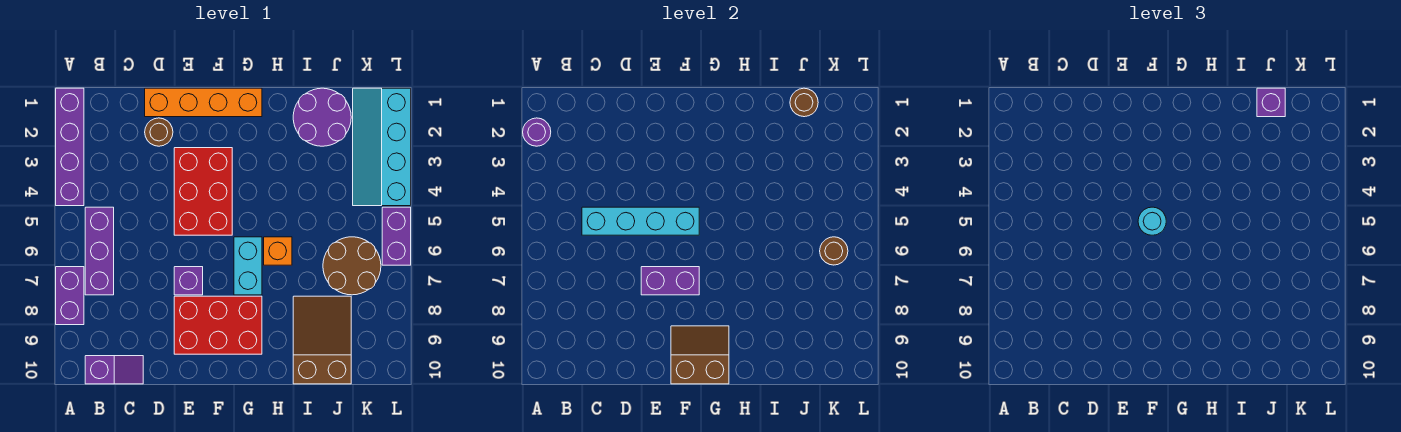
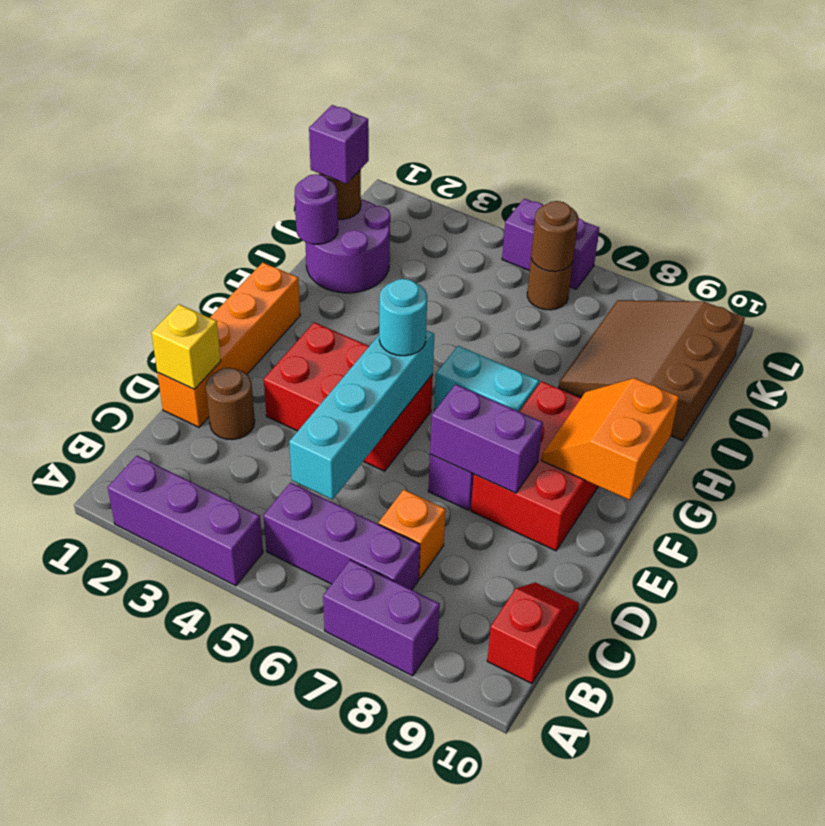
purple 1x4 brick [56,88,84,206] -> purple 1x3 brick [108,456,263,586]
purple 1x1 round brick [523,118,551,146] -> purple 1x1 round brick moved to [295,174,338,244]
purple 1x2 slope [85,356,143,384] -> red 1x2 slope [487,582,579,684]
none -> yellow 1x1 brick [151,304,221,389]
purple 1x2 brick [641,267,699,295] -> purple 1x2 brick turned to [430,384,543,493]
brown 2x2 slope [671,326,729,384] -> orange 2x2 slope [542,378,679,500]
orange 1x1 brick [264,237,292,265] -> orange 1x1 brick moved to [379,489,446,579]
brown 2x3 slope [293,296,351,384] -> brown 3x3 slope [559,300,745,441]
brown 2x2 round brick [323,237,381,295] -> brown 1x1 round brick [527,259,573,310]
cyan 2x4 slope [353,88,411,206] -> none

